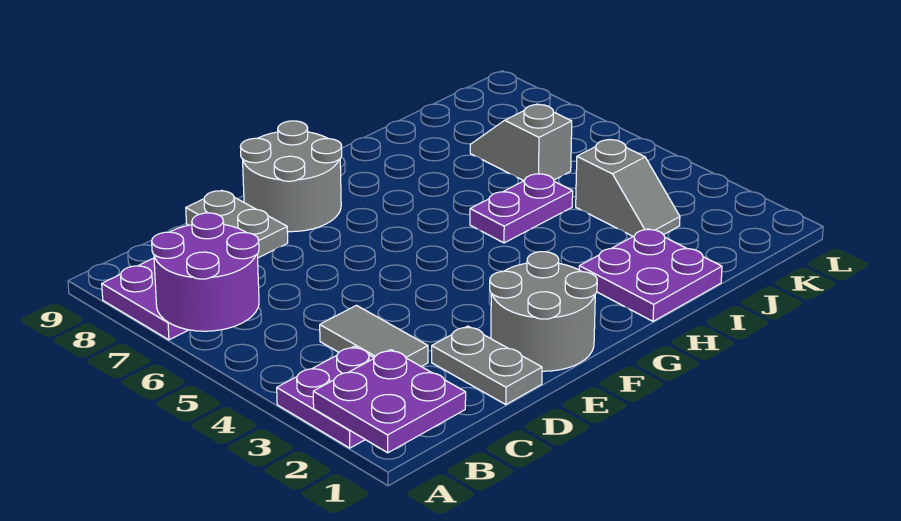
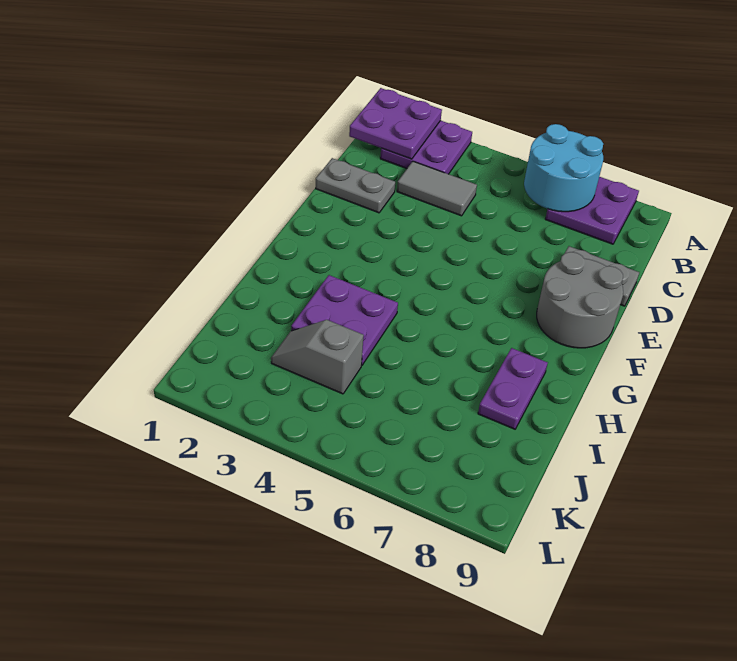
purple 2x2 round brick [152,213,259,331] -> cyan 2x2 round brick [524,124,603,212]
grey 2x2 round brick [490,252,597,371] -> none
purple 2x2 plate [579,229,722,321] -> purple 2x2 plate moved to [291,275,398,365]
purple 1x2 plate [470,174,573,243] -> purple 1x2 plate moved to [478,348,548,429]
grey 1x2 slope [470,104,572,181] -> none

